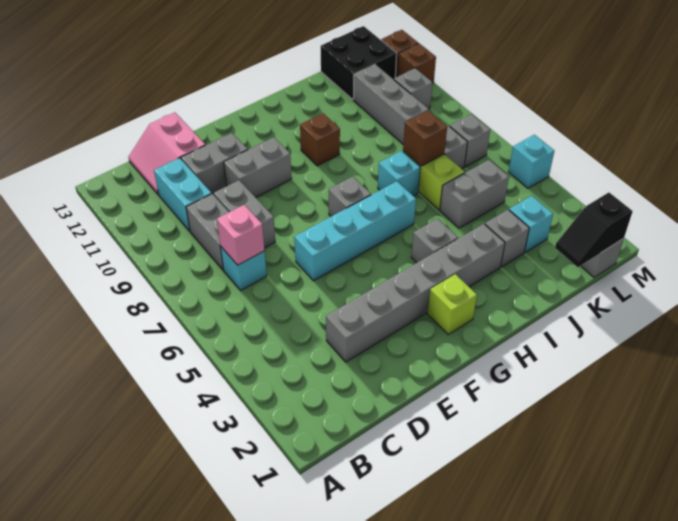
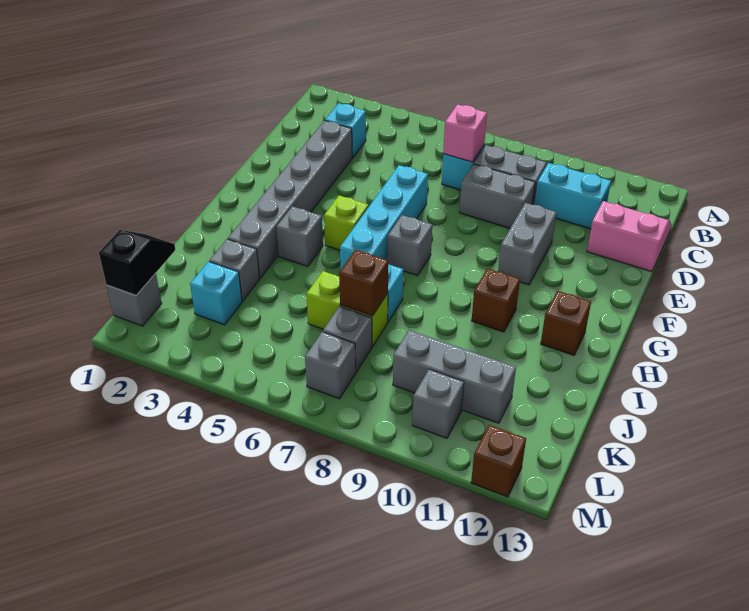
grey 1x2 brick [181,133,248,193] -> none
lime 1x1 brick [428,274,477,335] -> lime 1x1 brick moved to [324,196,369,250]
grey 1x2 brick [440,160,509,228] -> none
black 2x2 brick [321,26,397,99] -> none
cyan 1x1 brick [509,135,554,188] -> cyan 1x1 brick moved to [325,103,366,158]
brown 1x1 brick [397,43,436,83] -> brown 1x1 brick moved to [541,291,591,355]

